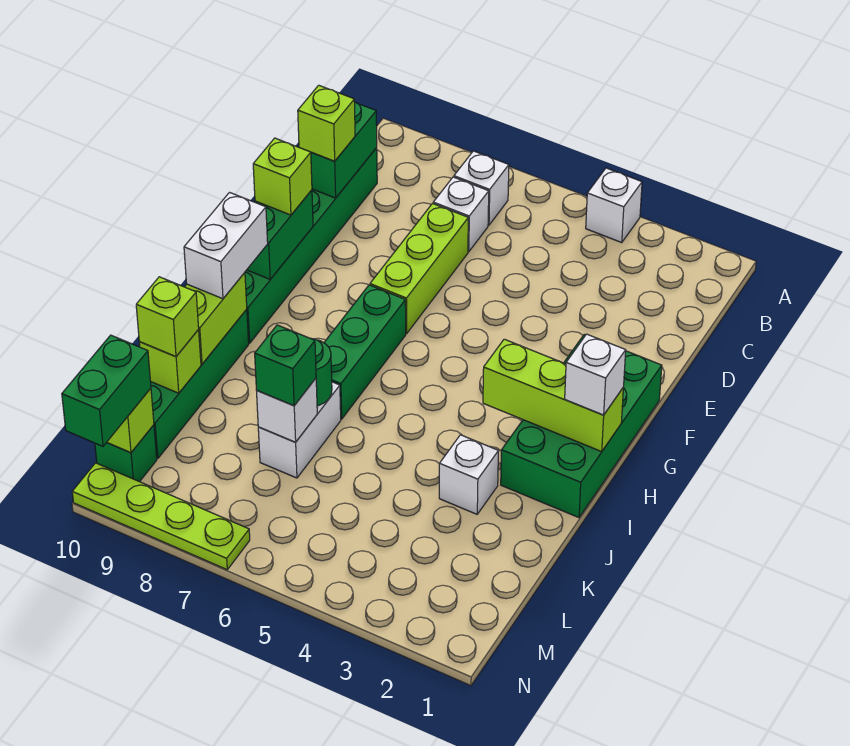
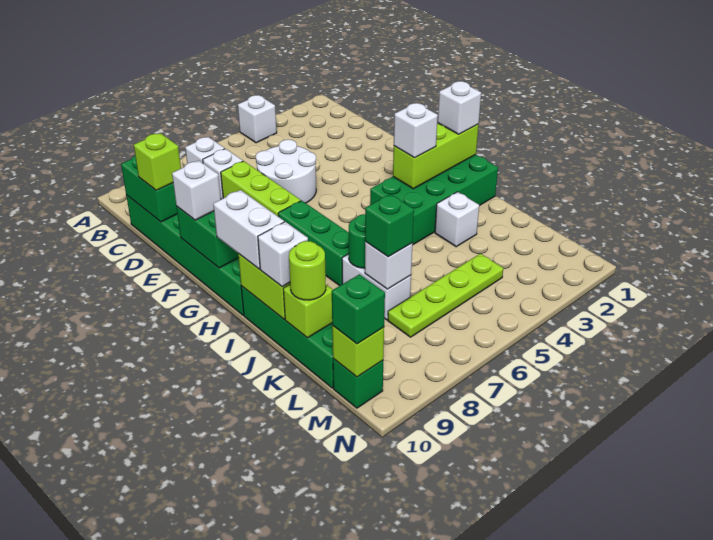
none -> white 2x2 round brick [256,140,316,203]
green 2x4 brick [501,334,662,518] -> green 2x4 brick turned to [370,155,498,245]
lime 1x1 brick [253,138,312,215] -> white 1x1 brick [172,160,221,220]
none -> white 1x1 brick [394,103,438,158]
none -> white 1x1 brick [258,222,308,287]
lime 1x1 brick [136,277,199,357] -> lime 1x1 round brick [289,241,326,300]
green 1x2 brick [62,335,151,446] -> green 1x1 brick [332,274,385,344]
lime 1x4 plate [72,463,250,570] -> lime 1x4 plate moved to [388,254,503,337]

